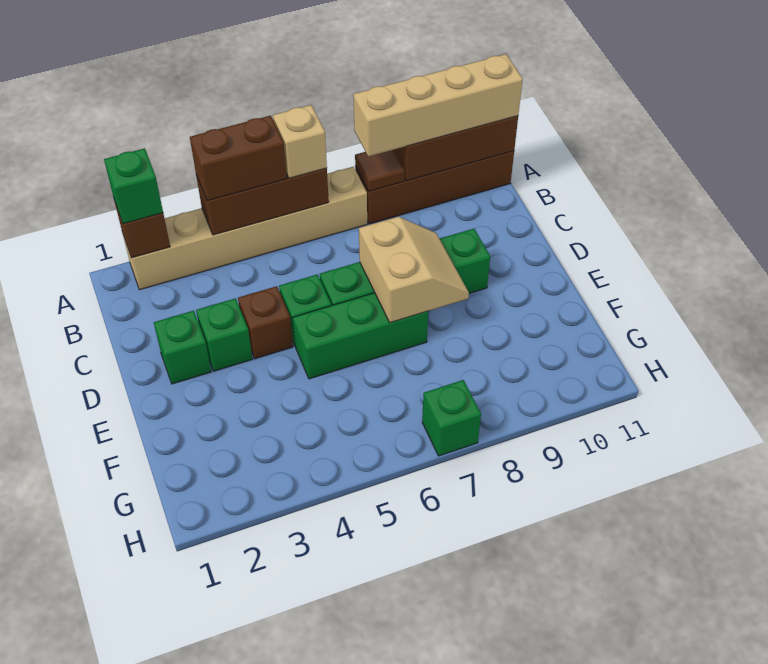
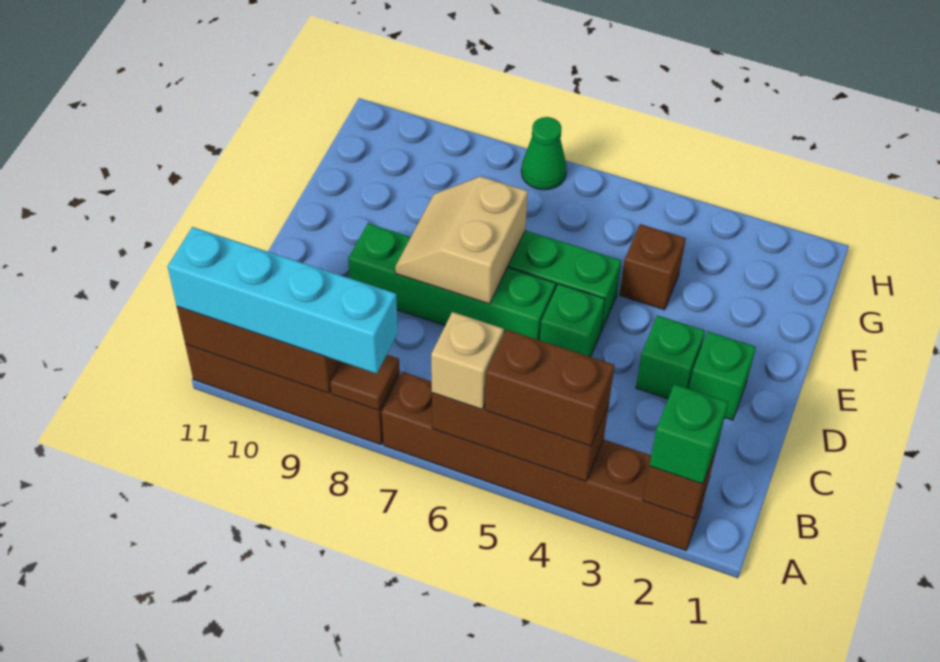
tan 1x6 brick [123,167,367,290] -> brown 1x6 brick [382,372,709,550]
tan 1x4 brick [353,54,523,157] -> cyan 1x4 brick [168,227,398,374]
brown 1x1 brick [238,286,293,359] -> brown 1x1 brick moved to [620,224,686,310]
green 1x1 brick [422,380,481,456] -> green 1x1 cone [521,117,567,190]

